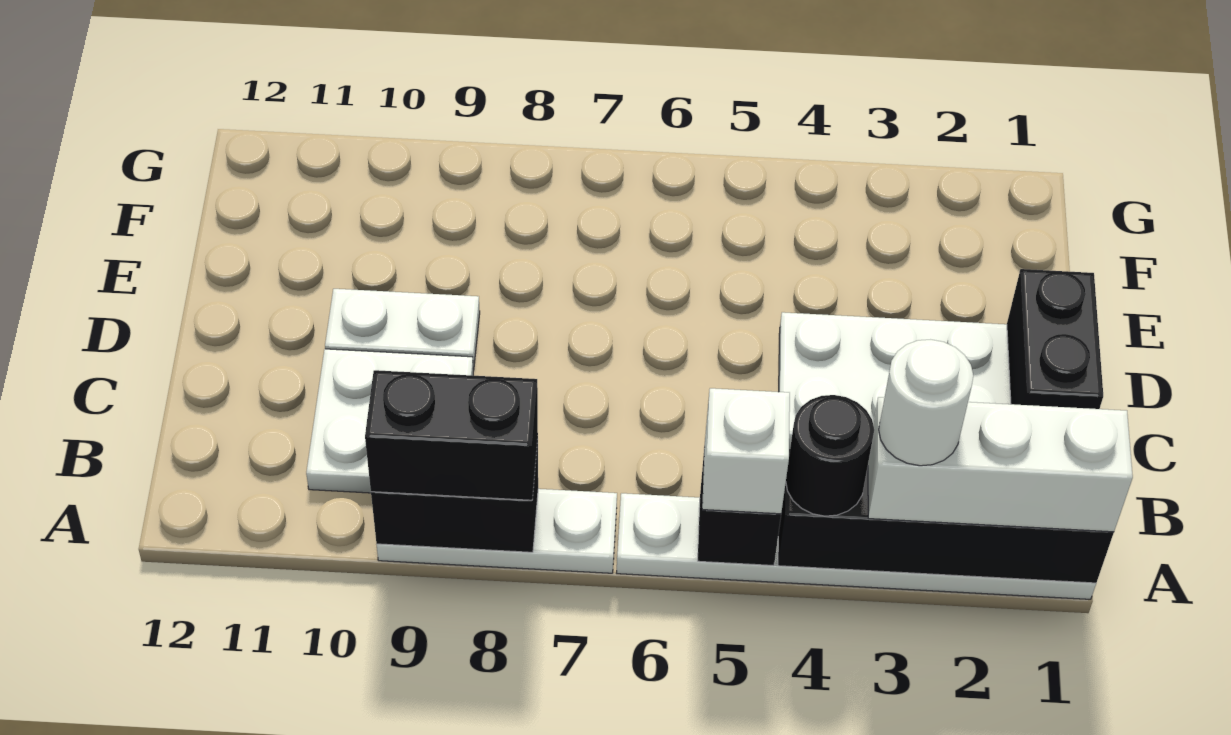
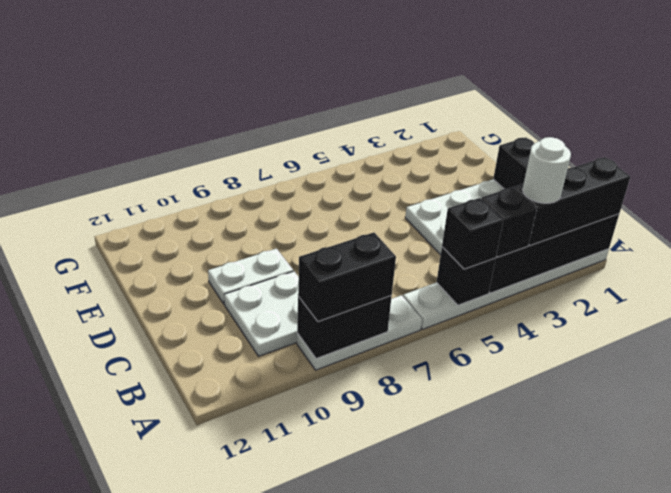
white 1x3 brick [868,397,1133,532] -> black 1x3 brick [514,157,630,246]
black 1x1 round brick [786,395,874,516] -> black 1x1 brick [481,187,537,257]
white 1x1 brick [702,388,790,514] -> black 1x1 brick [442,198,503,269]

